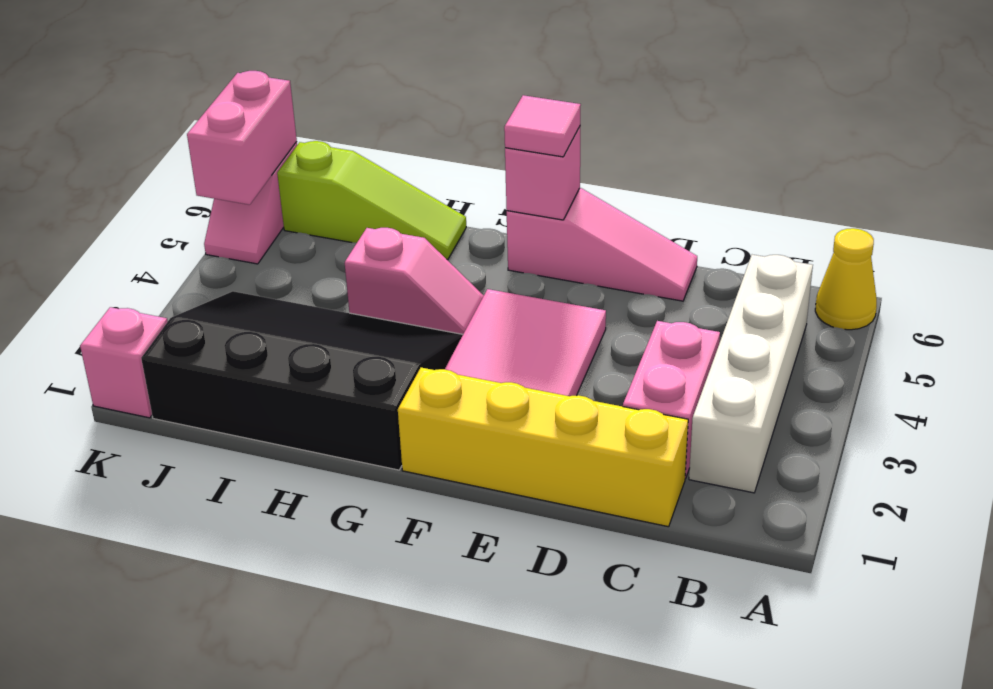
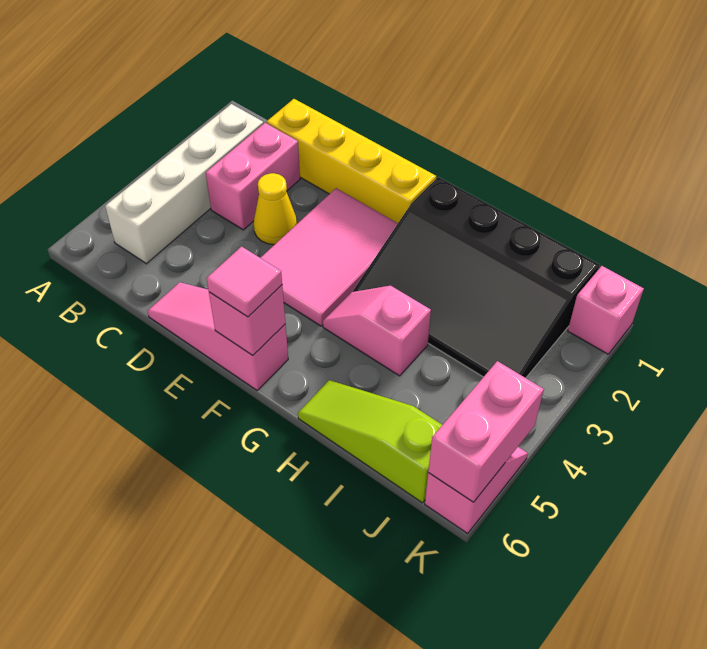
yellow 1x1 cone [815,228,877,330] -> yellow 1x1 cone moved to [253,173,297,245]

